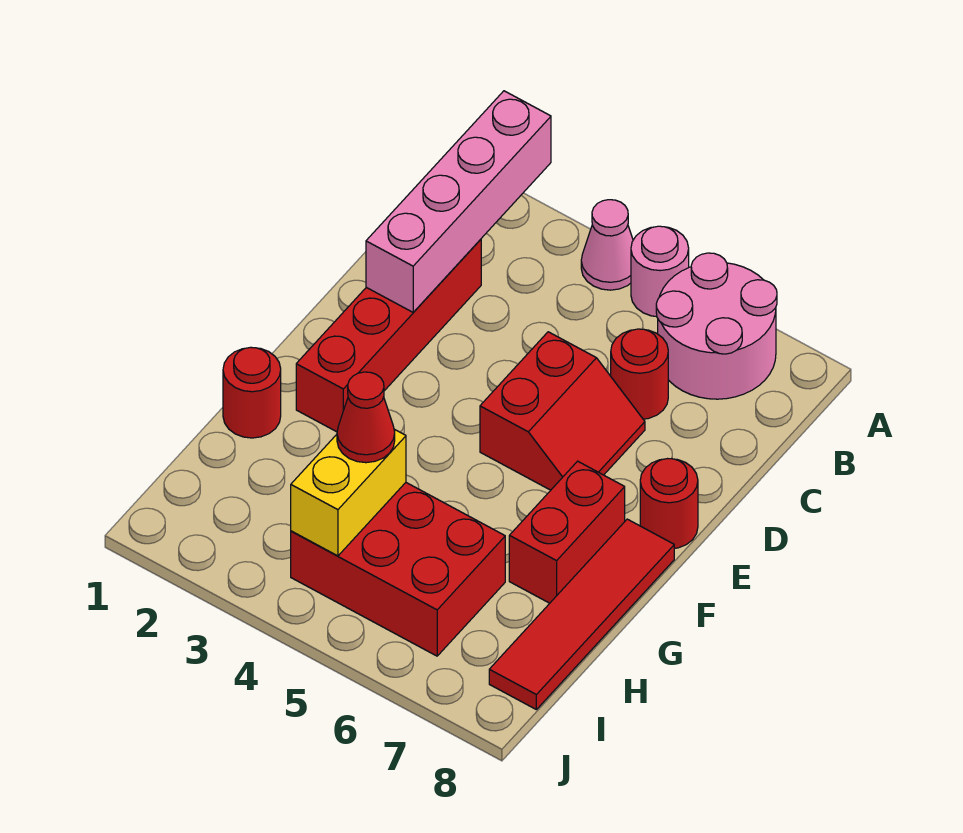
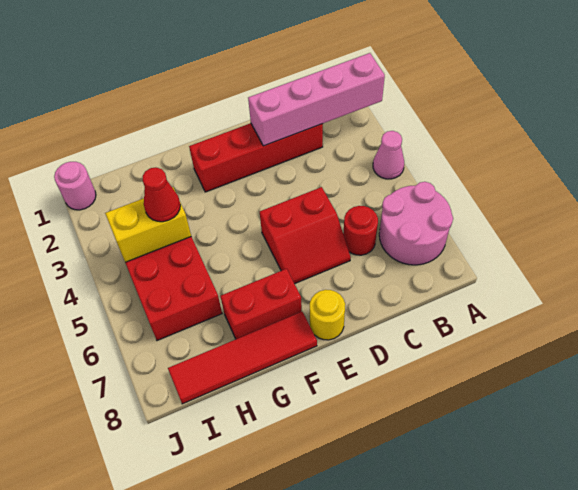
pink 1x1 round brick [631,226,689,317] -> pink 1x1 round brick moved to [54,162,96,210]
red 1x1 round brick [640,459,698,548] -> yellow 1x1 round brick [310,290,345,340]
red 1x1 round brick [223,347,281,438] -> none

